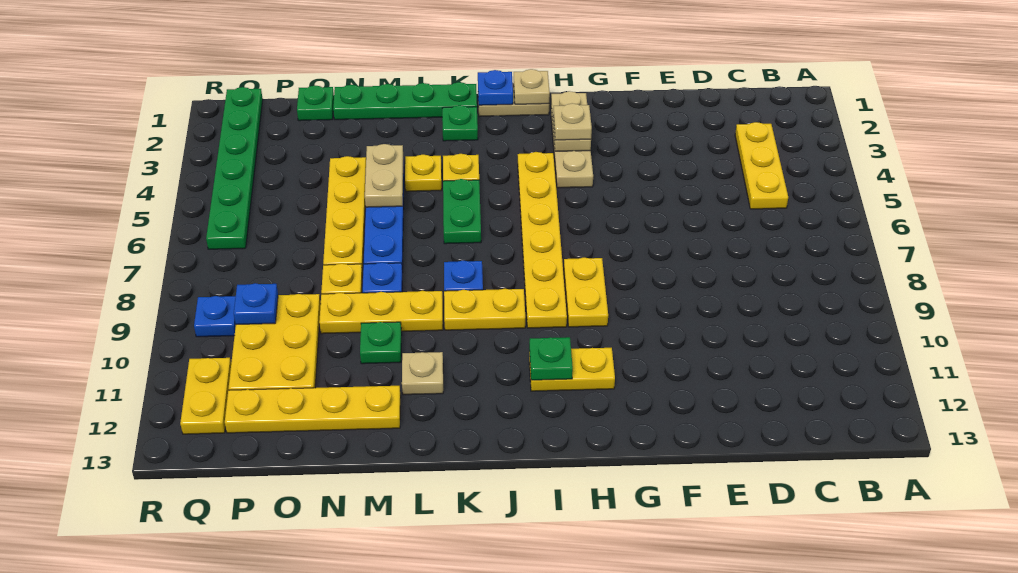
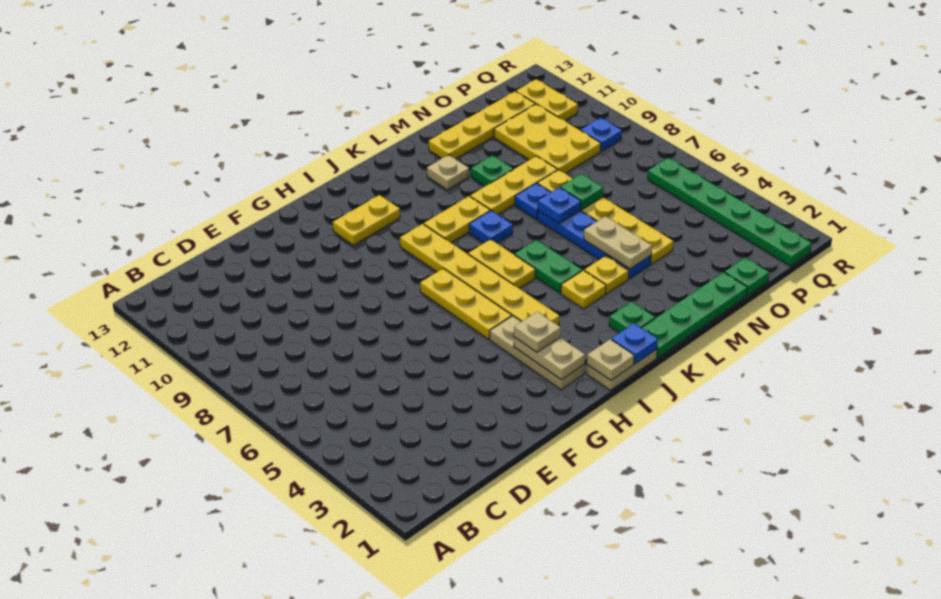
yellow 1x3 plate [735,122,788,209] -> yellow 1x3 plate moved to [420,268,512,339]
yellow 1x2 plate [564,257,608,327] -> yellow 1x2 plate moved to [468,239,535,289]
green 1x1 plate [529,337,573,380] -> green 1x1 plate moved to [560,174,603,210]
blue 1x1 plate [234,283,278,325] -> blue 1x1 plate moved to [538,187,581,224]

